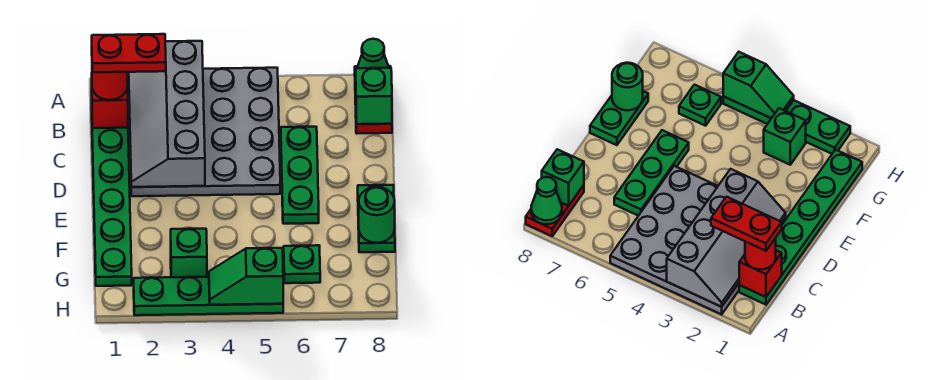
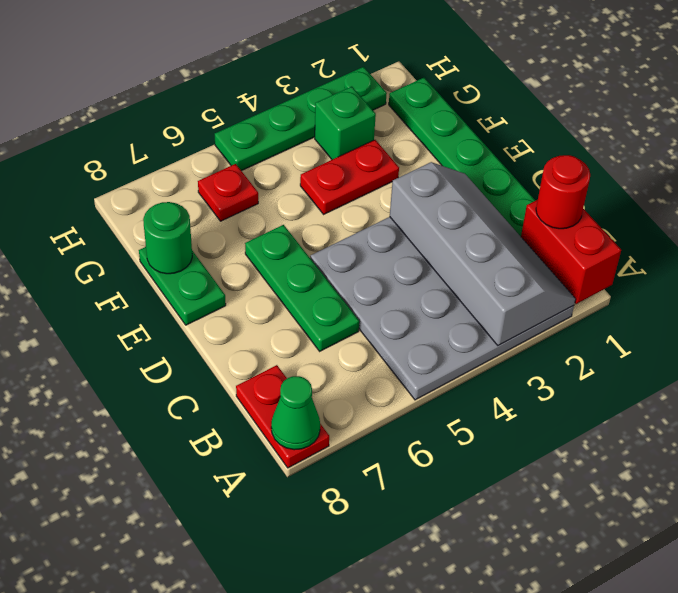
red 1x1 brick [92,88,128,128] -> red 1x2 brick [521,200,621,304]
red 1x2 plate [92,34,166,72] -> red 1x2 plate moved to [300,140,399,214]
green 1x1 brick [355,68,392,124] -> none
green 1x1 plate [284,245,320,283] -> red 1x1 plate [198,164,258,221]
green 1x2 slope [209,248,283,305] -> none

